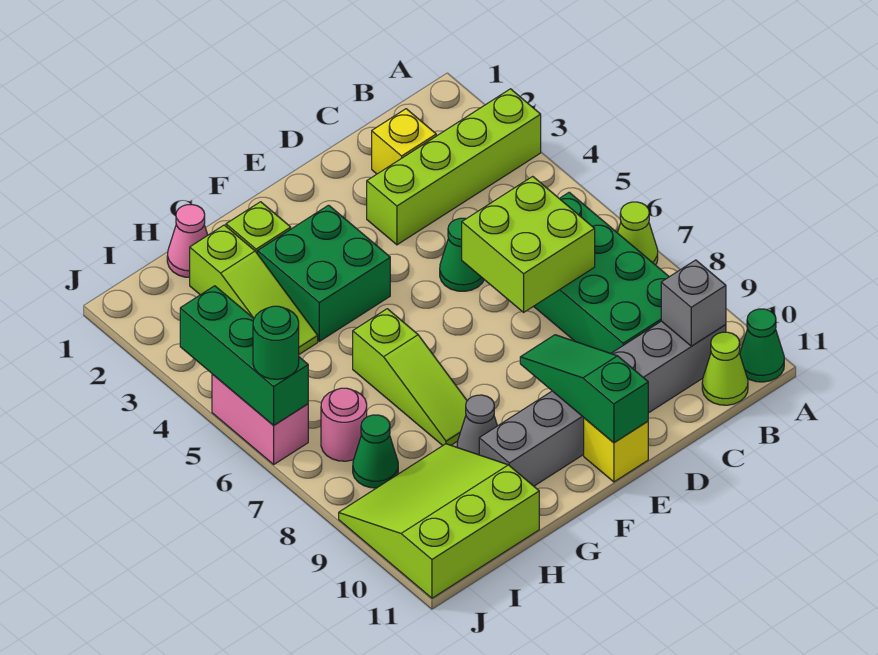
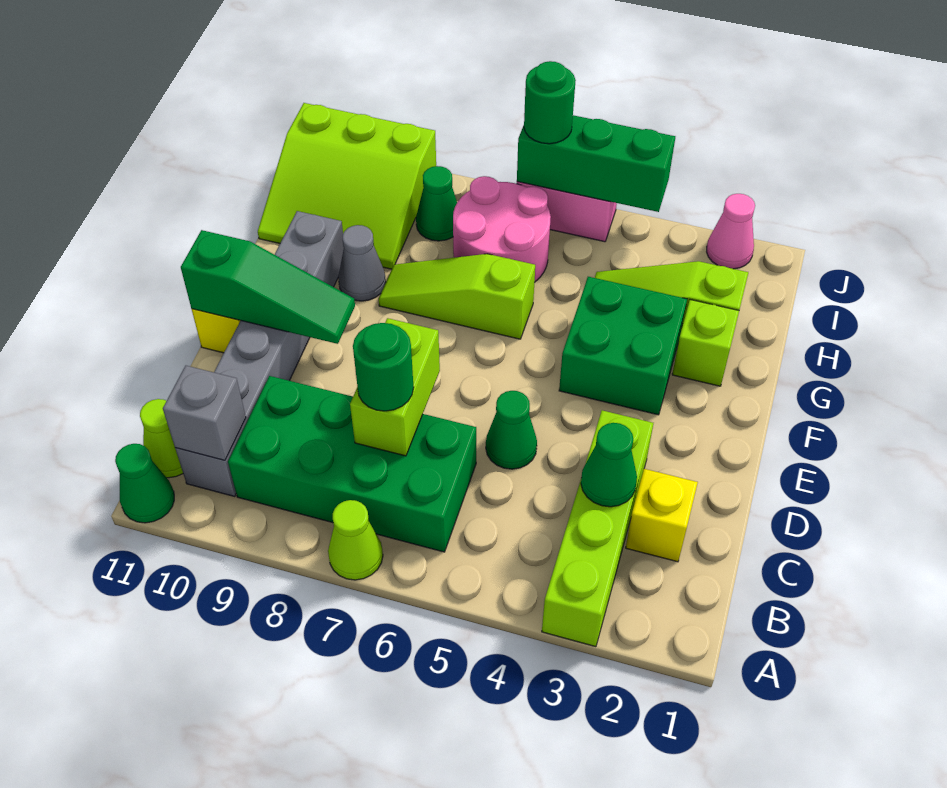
none -> green 1x1 cone [581,423,637,507]
lime 2x2 brick [462,176,595,312] -> lime 1x2 brick [350,318,440,456]
none -> green 1x1 round brick [353,323,414,411]
pink 1x1 cone [167,205,208,277] -> pink 1x1 cone moved to [707,194,755,269]
lime 3x3 slope [339,444,539,598] -> lime 3x3 slope turned to [258,103,436,269]
pink 1x1 round brick [321,388,367,461] -> pink 2x2 round brick [453,176,551,282]

